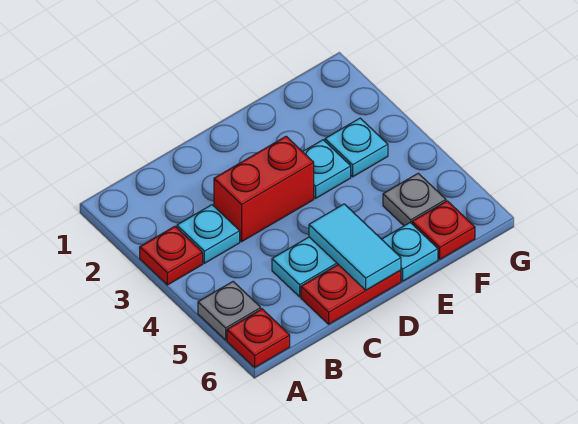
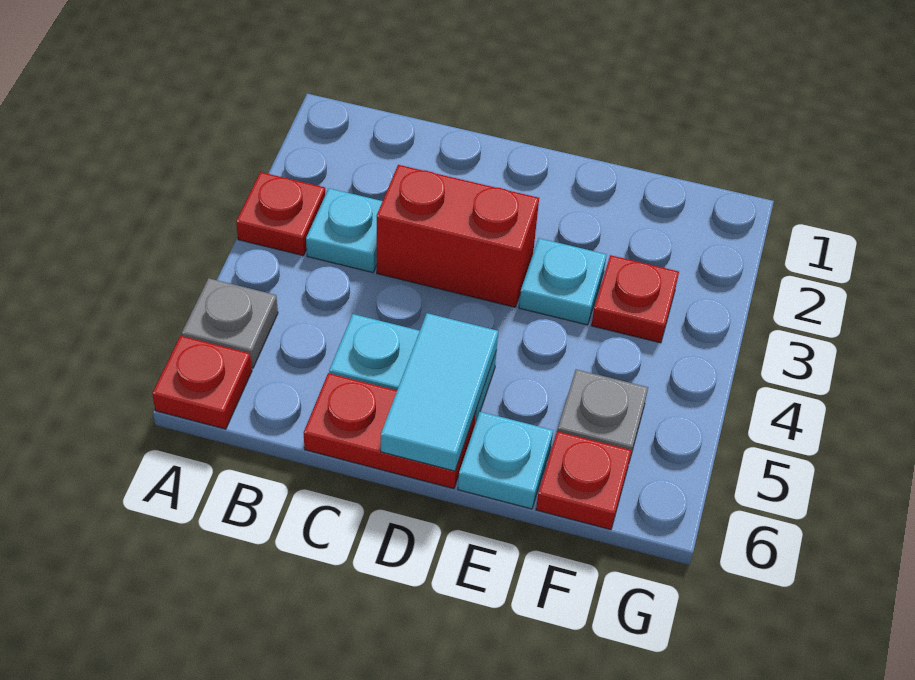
cyan 1x1 plate [325,118,388,177] -> red 1x1 plate [591,255,679,343]

